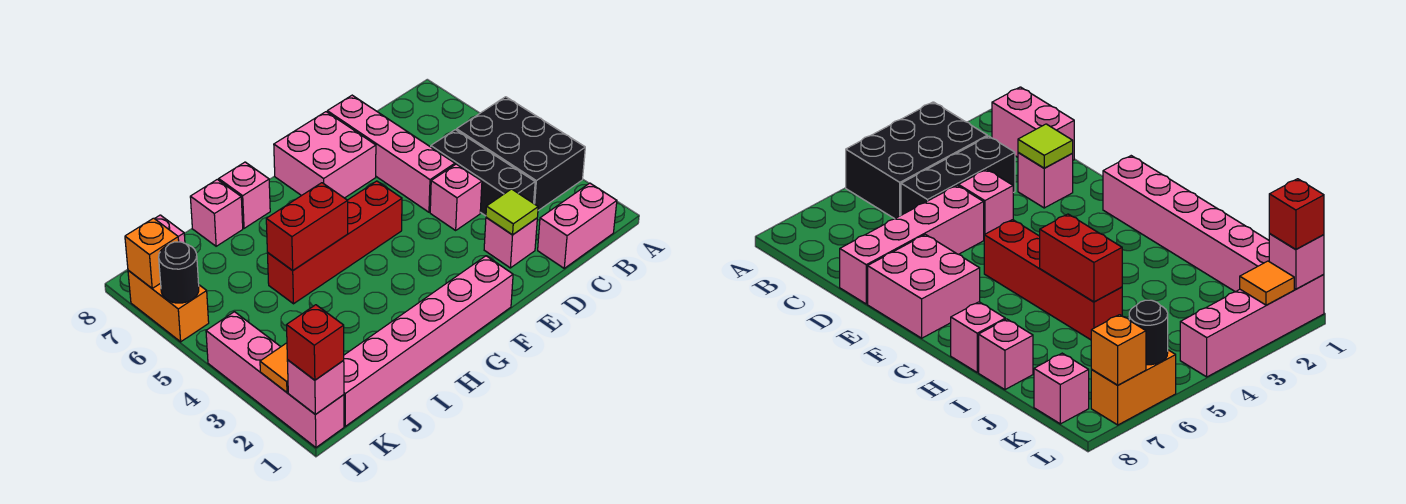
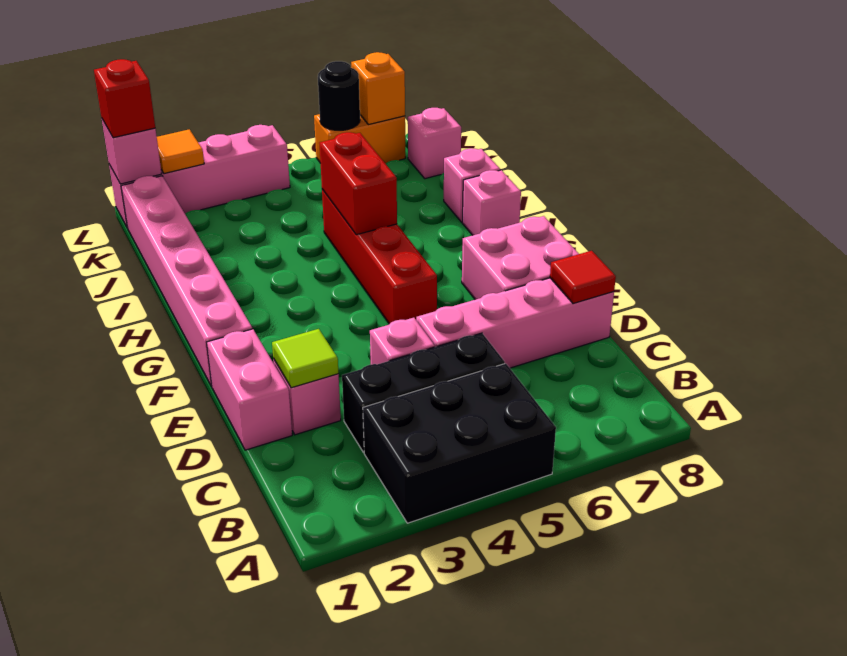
pink 1x2 brick [538,183,617,268] -> pink 1x2 brick moved to [207,329,292,450]
none -> red 1x1 tile [550,251,616,304]

